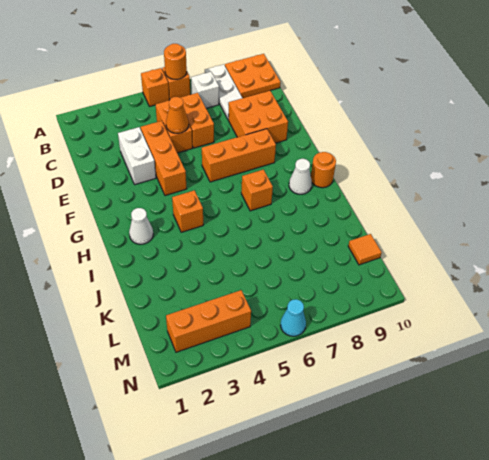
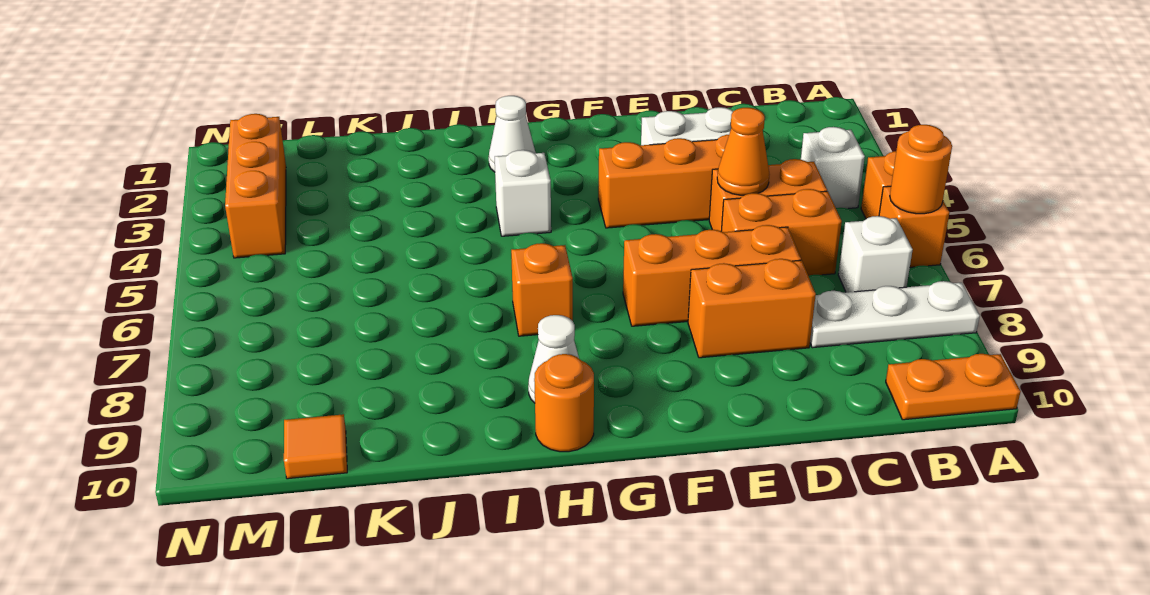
orange 2x2 plate [225,54,280,98] -> orange 1x2 plate [886,354,1021,420]
none -> white 1x1 brick [801,127,865,209]
orange 2x2 brick [229,91,288,143] -> orange 1x2 brick [688,259,816,358]
orange 1x3 brick [201,129,276,182] -> orange 1x3 brick turned to [623,225,801,326]
orange 1x1 brick [172,190,203,232] -> white 1x1 brick [495,150,551,236]
cyan 1x1 cone [280,299,306,336] -> none

